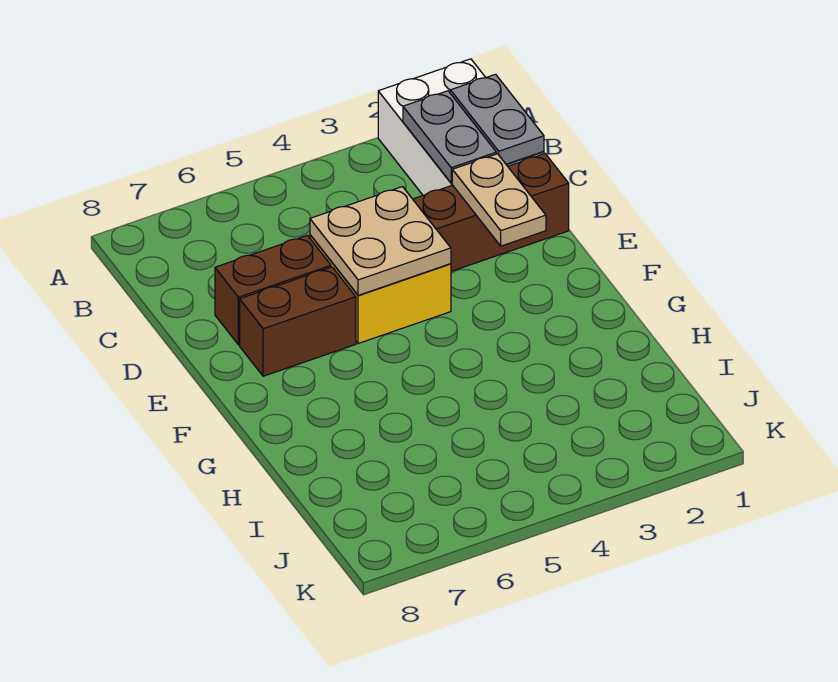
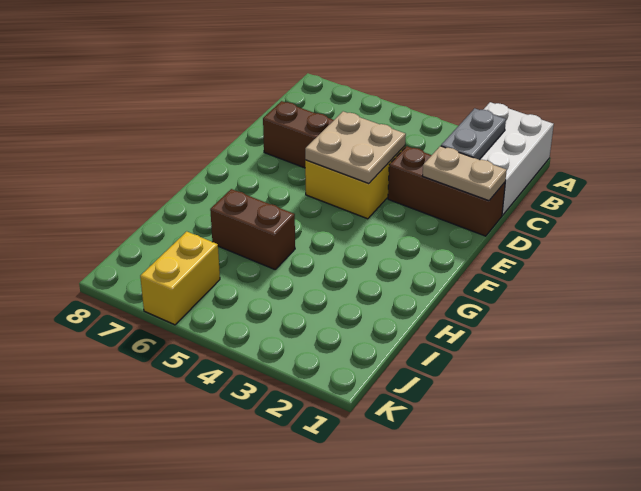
grey 1x2 plate [450,74,544,164] -> none
tan 1x2 plate [452,154,546,246] -> tan 1x2 plate turned to [422,146,507,201]
brown 1x2 brick [240,267,356,376] -> brown 1x2 brick moved to [210,189,295,269]
none -> yellow 1x2 brick [140,232,220,325]

